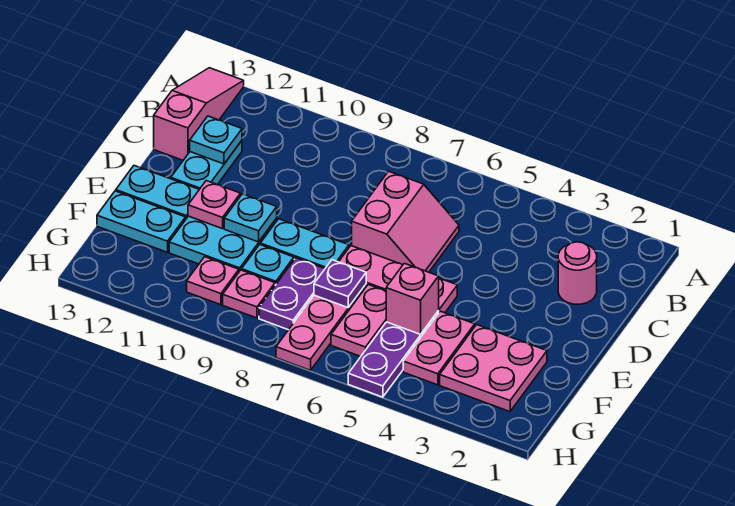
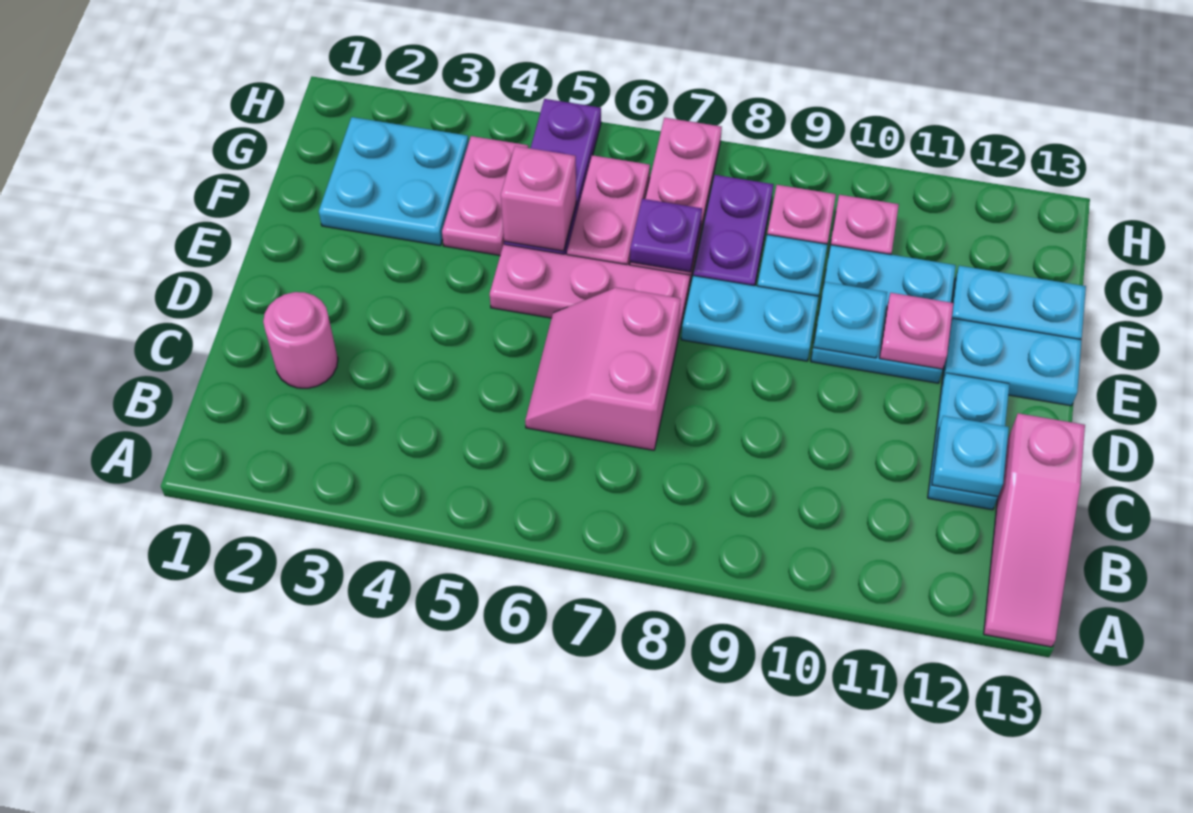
pink 2x2 plate [440,325,547,412] -> cyan 2x2 plate [319,117,469,245]

